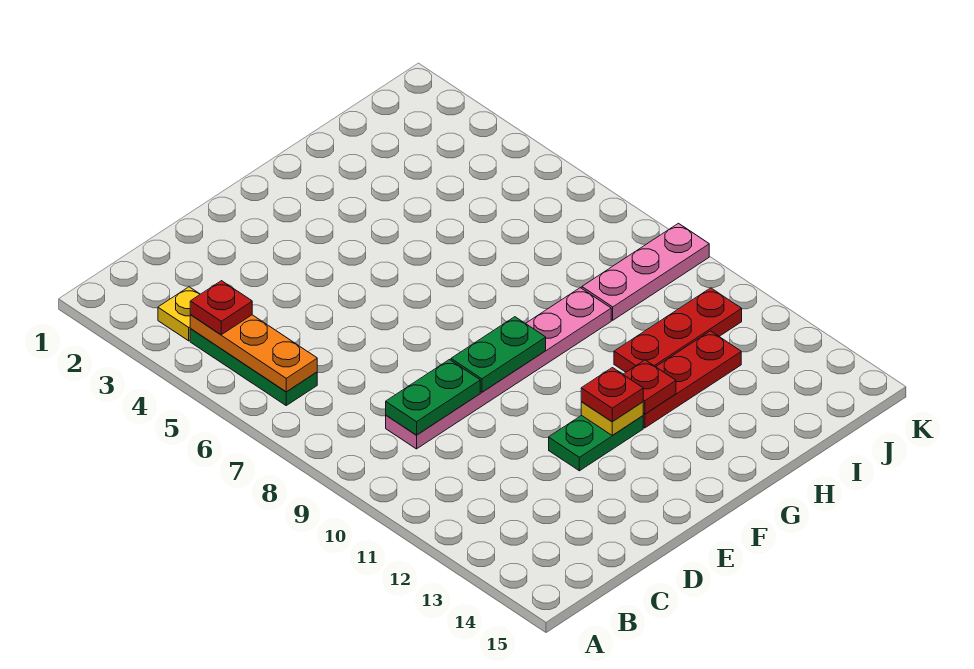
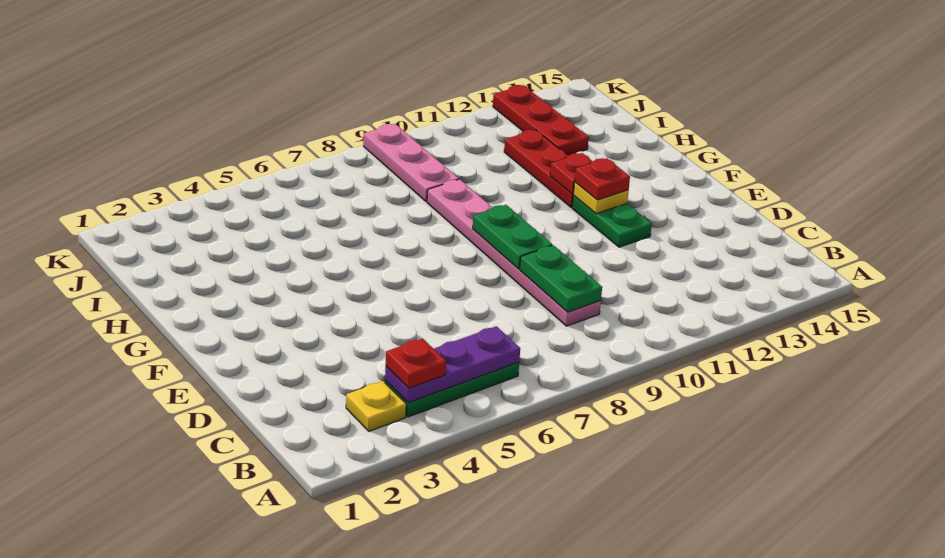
orange 1x3 plate [190,315,317,392] -> purple 1x3 plate [385,326,520,403]
red 1x3 plate [614,288,742,372] -> red 1x3 plate moved to [493,85,589,156]

